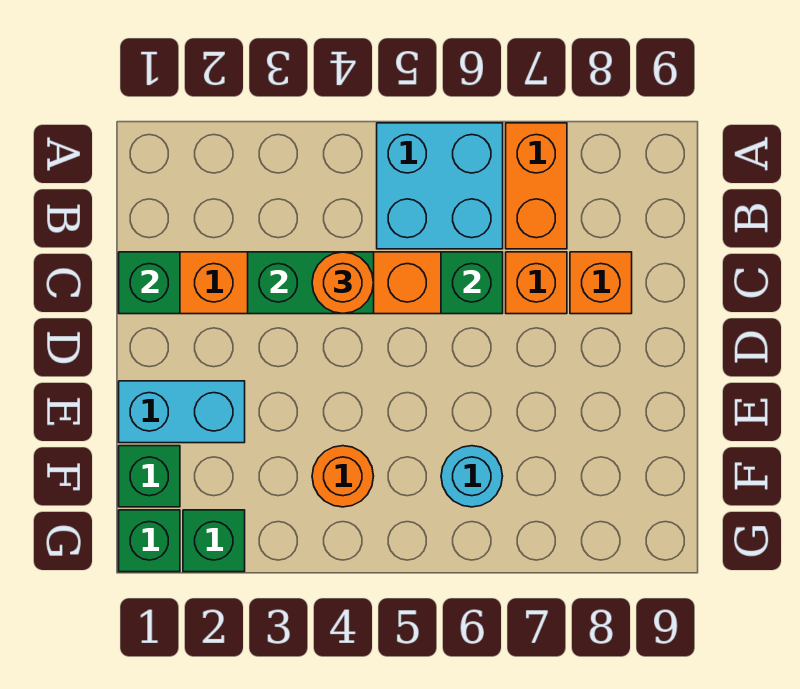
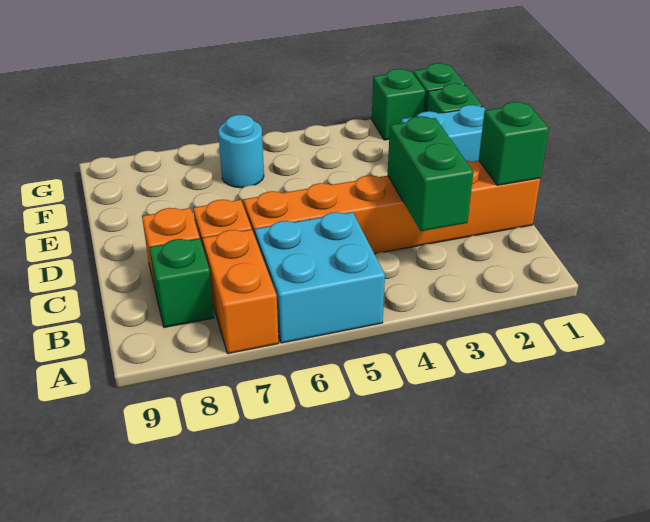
green 1x2 brick [248,252,374,314] -> green 1x2 brick turned to [388,116,473,231]
orange 1x1 round brick [312,252,374,314] -> none
green 1x1 brick [441,252,503,314] -> green 1x1 brick moved to [149,238,214,327]
orange 1x1 round brick [312,446,374,507] -> none

